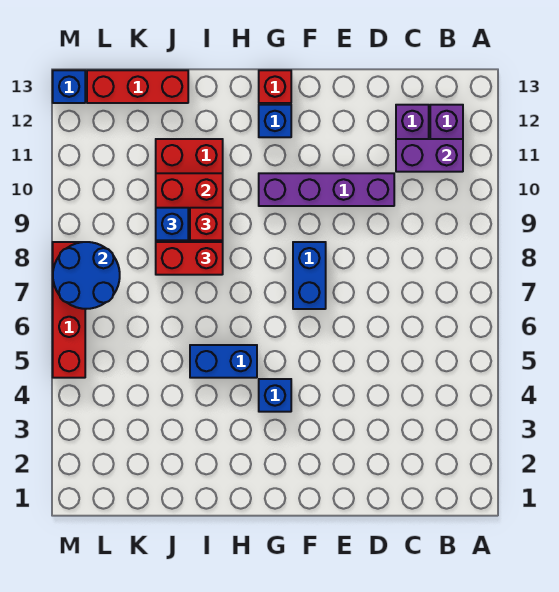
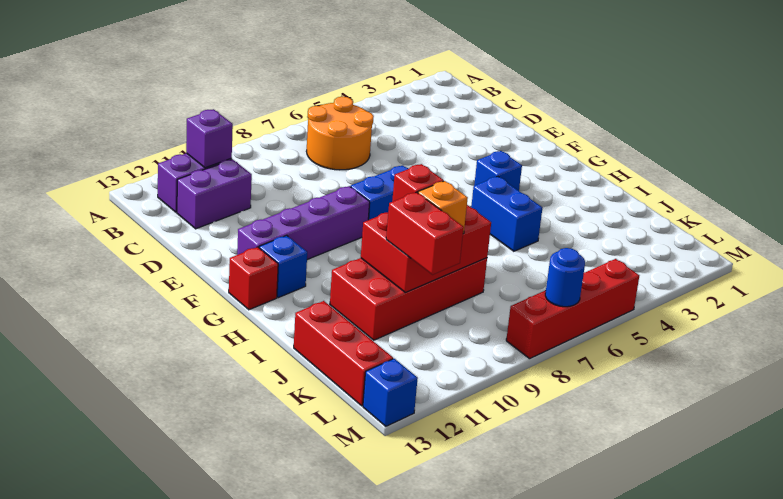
none -> orange 2x2 round brick [306,97,374,170]
purple 1x2 brick [396,139,463,172] -> purple 1x1 brick [186,109,233,168]
purple 1x4 brick [259,173,394,206] -> purple 1x4 brick turned to [237,186,370,260]
red 1x2 brick [156,242,223,275] -> red 1x2 brick moved to [386,192,464,275]
blue 1x1 brick [156,208,188,240] -> orange 1x1 brick [418,181,468,234]
blue 2x2 round brick [53,242,120,309] -> blue 1x1 round brick [545,248,585,307]

